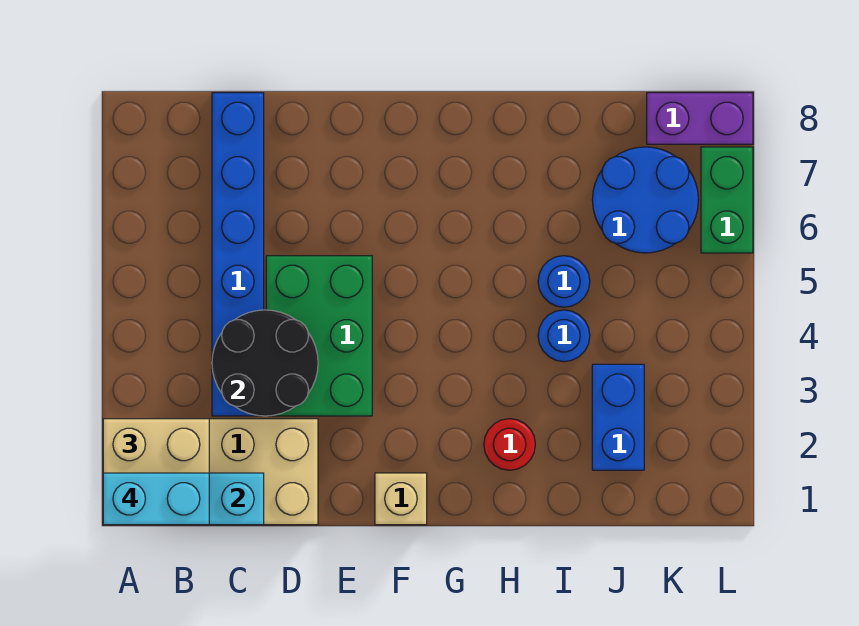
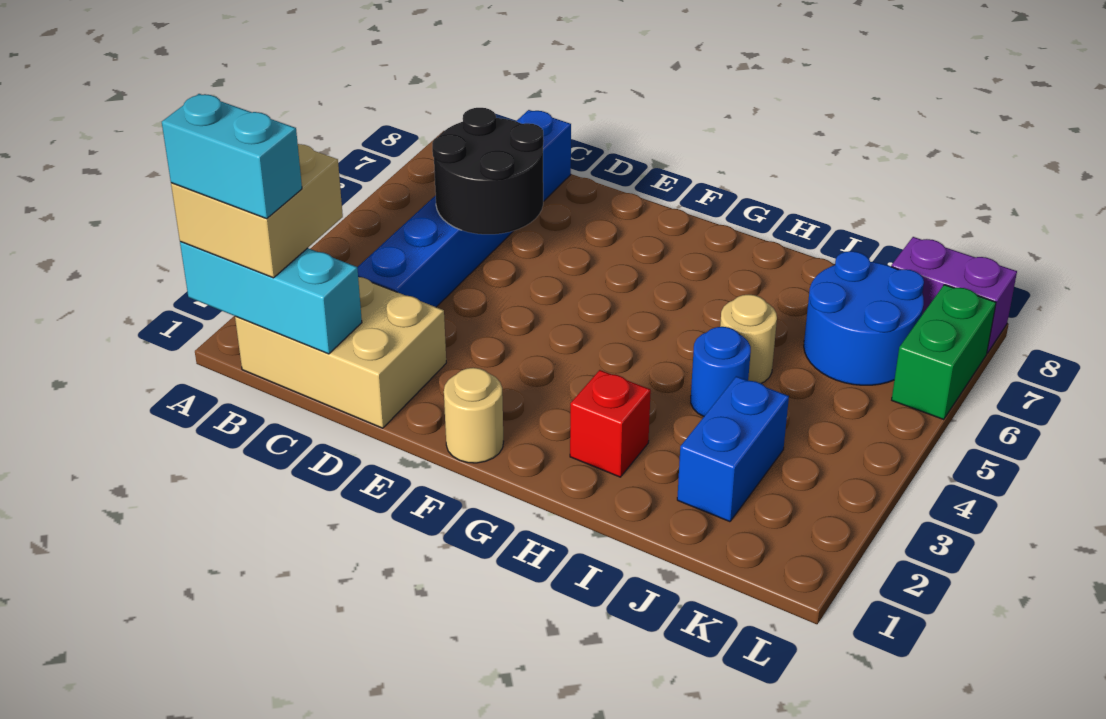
black 2x2 round brick [212,310,318,416] -> black 2x2 round brick moved to [432,108,544,234]
green 2x3 brick [266,256,372,416] -> none
tan 1x1 brick [375,473,427,525] -> tan 1x1 round brick [444,368,503,463]
red 1x1 round brick [484,419,535,470] -> red 1x1 brick [570,370,651,477]
blue 1x1 round brick [538,256,590,307] -> tan 1x1 round brick [720,294,777,383]

